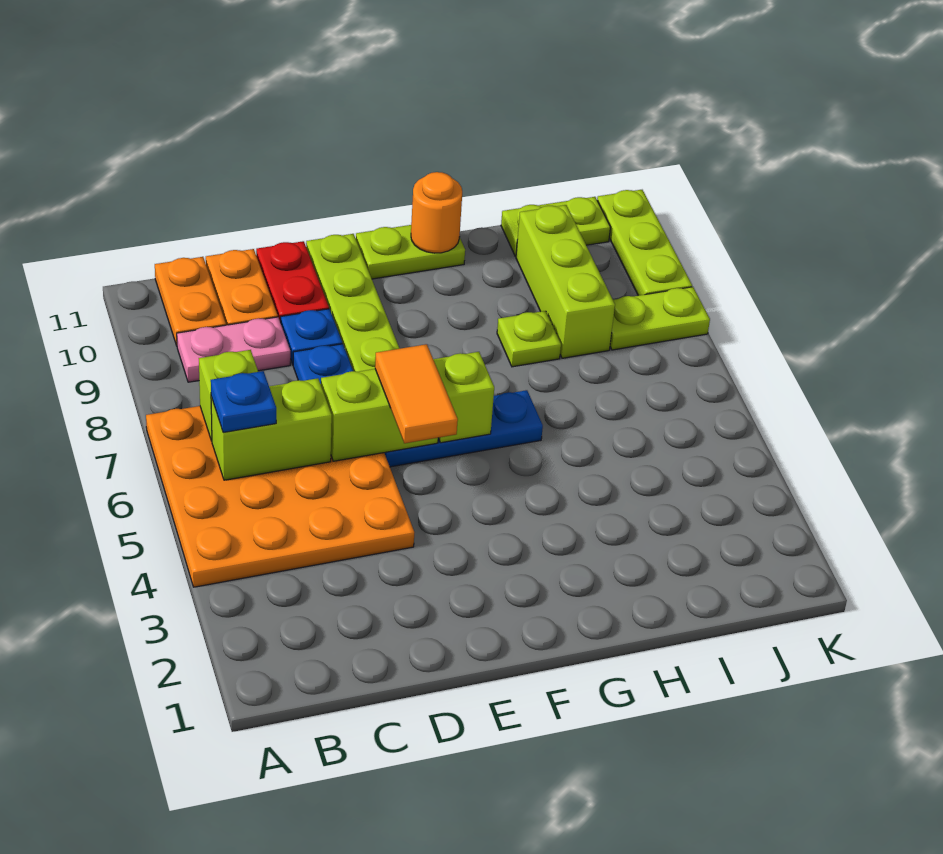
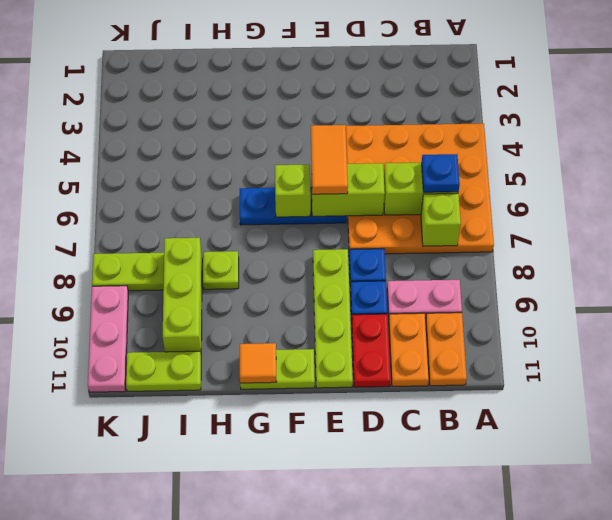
orange 1x1 round brick [411,172,462,253] -> orange 1x1 tile [240,343,276,383]
lime 1x3 plate [597,190,692,296] -> pink 1x3 plate [88,286,128,392]

